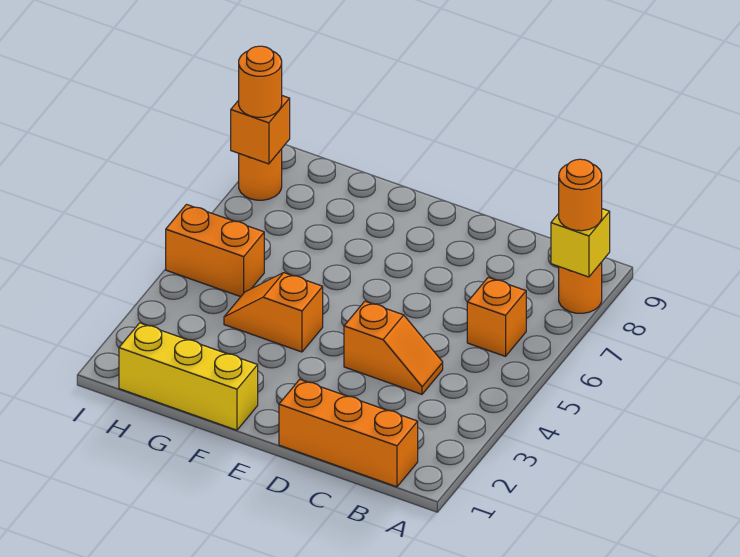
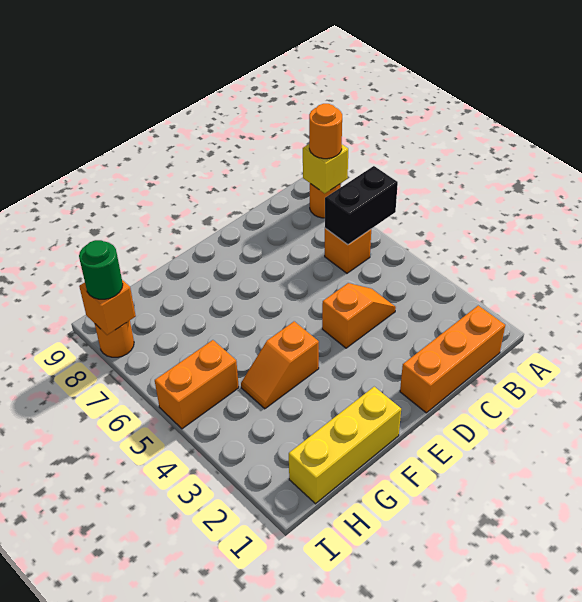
none -> black 1x2 brick [325,166,398,245]
orange 1x1 round brick [239,46,282,117] -> green 1x1 round brick [79,240,123,299]

